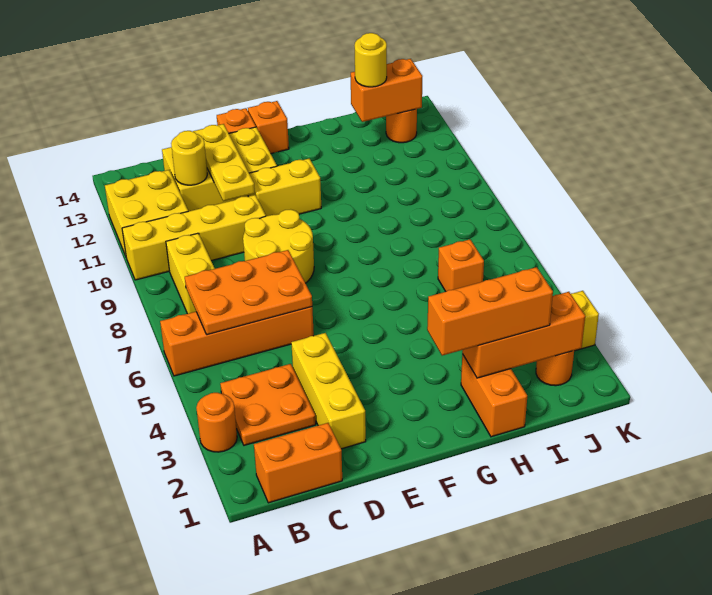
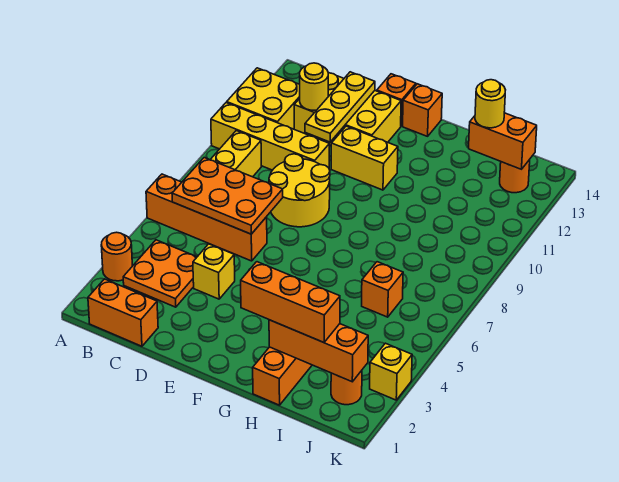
yellow 1x3 brick [291,333,366,449] -> yellow 1x1 brick [193,244,235,299]

